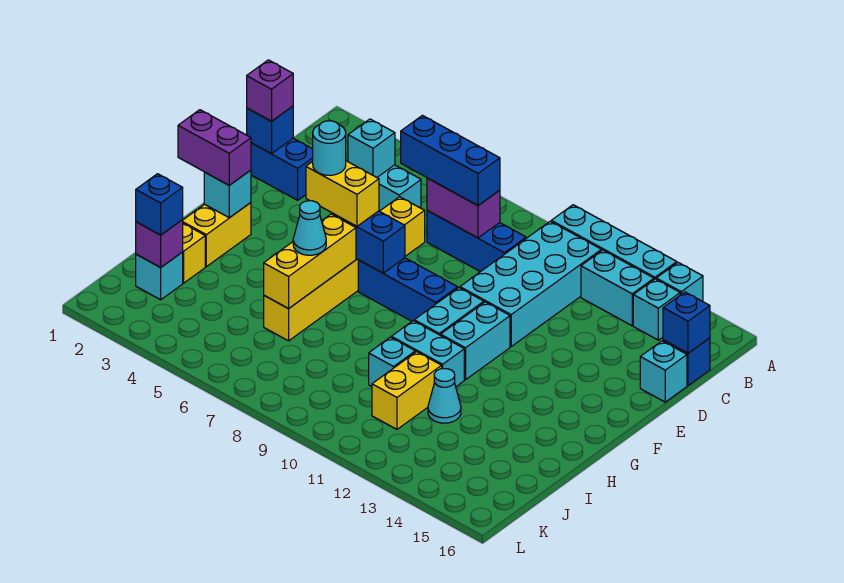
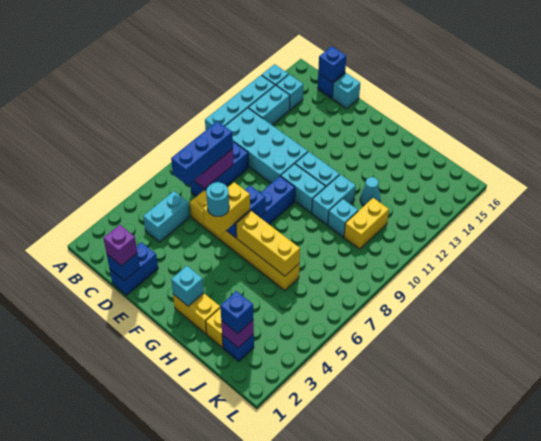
cyan 1x1 brick [348,119,395,177] -> none
purple 1x2 brick [178,110,251,185] -> none
cyan 1x1 cone [293,201,326,255] -> none
yellow 1x2 brick [372,352,442,429] -> yellow 1x2 brick turned to [344,198,389,249]
cyan 1x1 brick [136,252,183,300] -> blue 1x1 brick [222,334,254,361]

